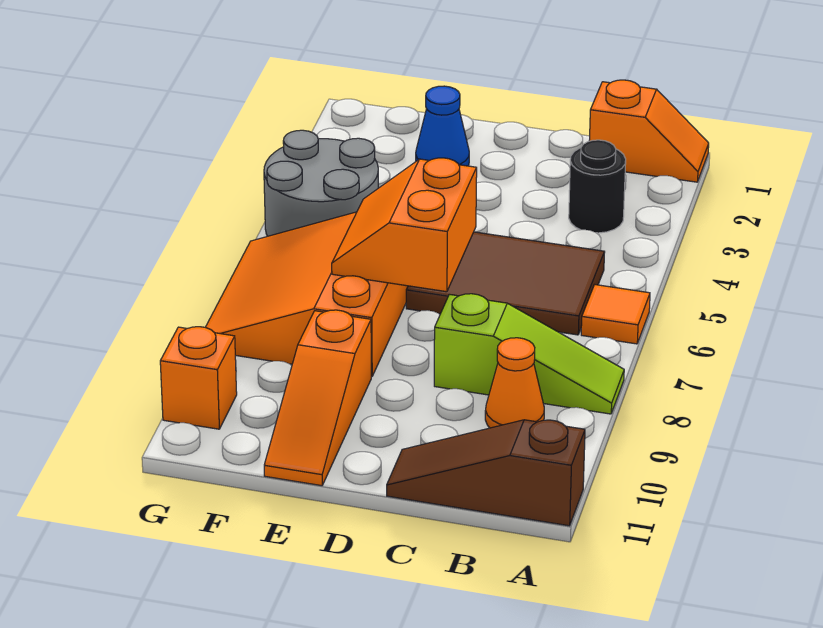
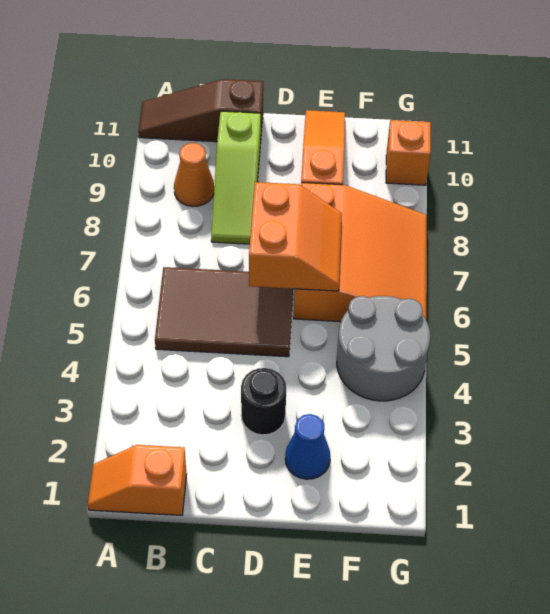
orange 1x1 tile [581,285,650,344] -> none
lime 1x3 slope [434,294,624,414] -> lime 1x3 slope turned to [211,111,261,244]
brown 1x3 slope [387,420,585,526] -> brown 1x3 slope turned to [138,79,263,144]
black 1x1 round brick [569,140,626,233] -> black 1x1 round brick moved to [241,368,286,435]

